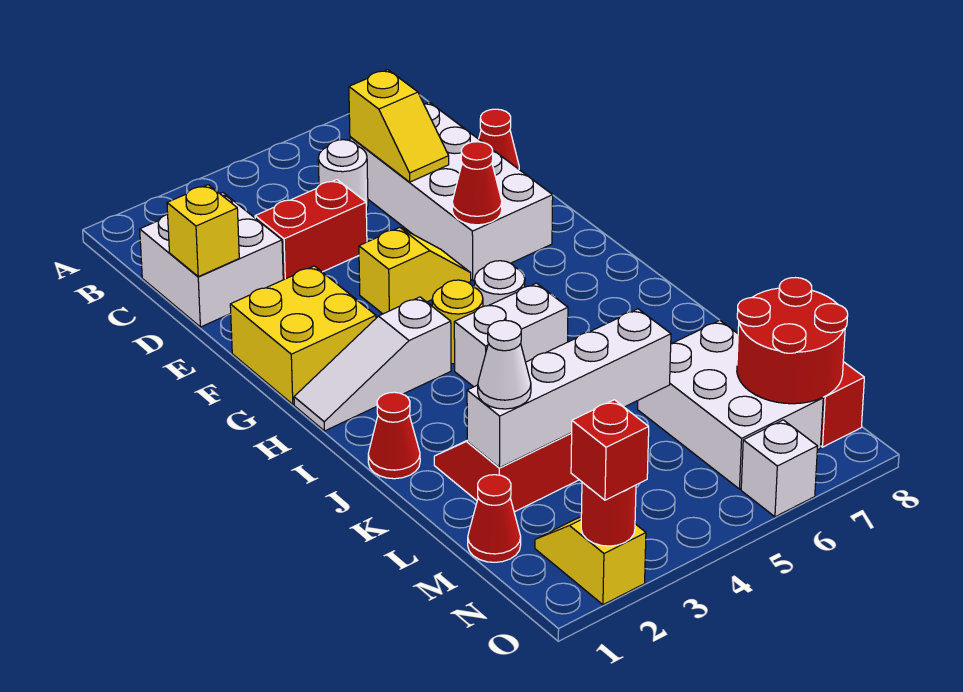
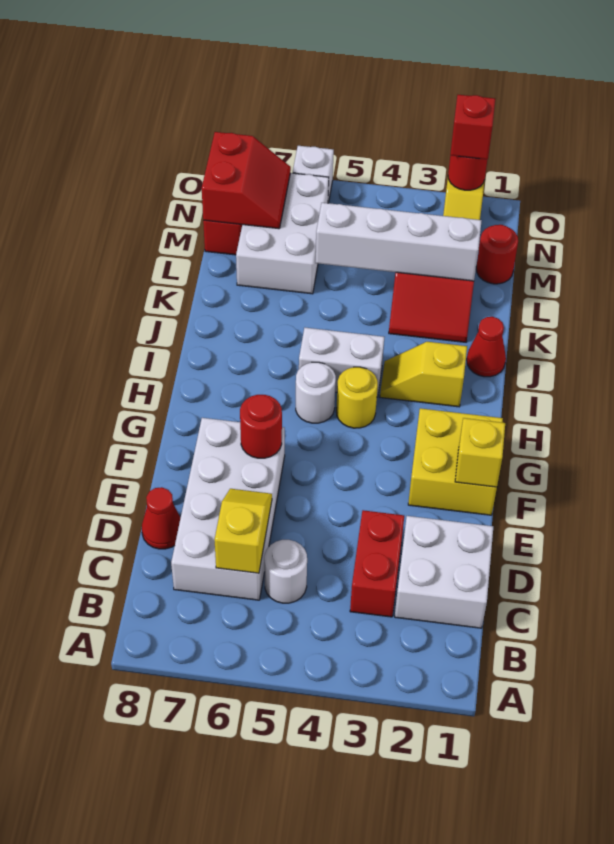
yellow 1x1 brick [167,185,239,277] -> yellow 1x1 brick moved to [455,418,505,487]
red 1x2 brick [255,180,367,280] -> red 1x2 brick turned to [350,510,404,617]
yellow 1x2 slope [359,227,471,314] -> yellow 1x2 slope moved to [380,342,467,407]
red 1x1 cone [452,142,502,225] -> red 1x1 round brick [240,395,282,458]
white 1x3 slope [294,297,451,431] -> none
white 1x1 cone [478,320,531,409] -> none
red 1x1 cone [468,475,521,562] -> red 1x1 round brick [476,225,518,284]
red 2x2 round brick [737,278,848,404] -> red 2x2 slope [202,132,291,229]

